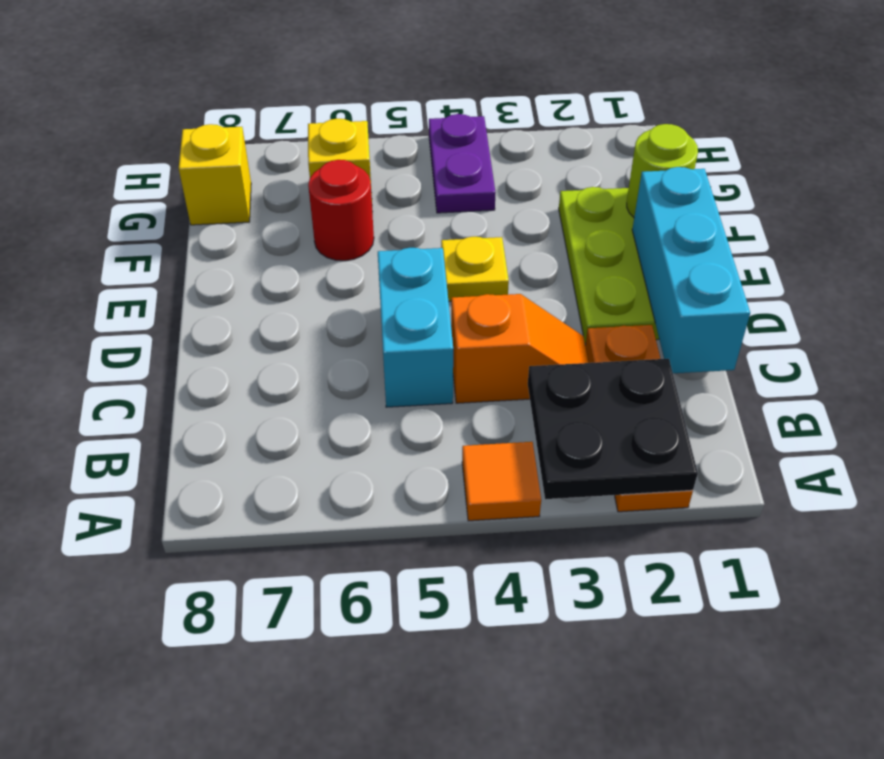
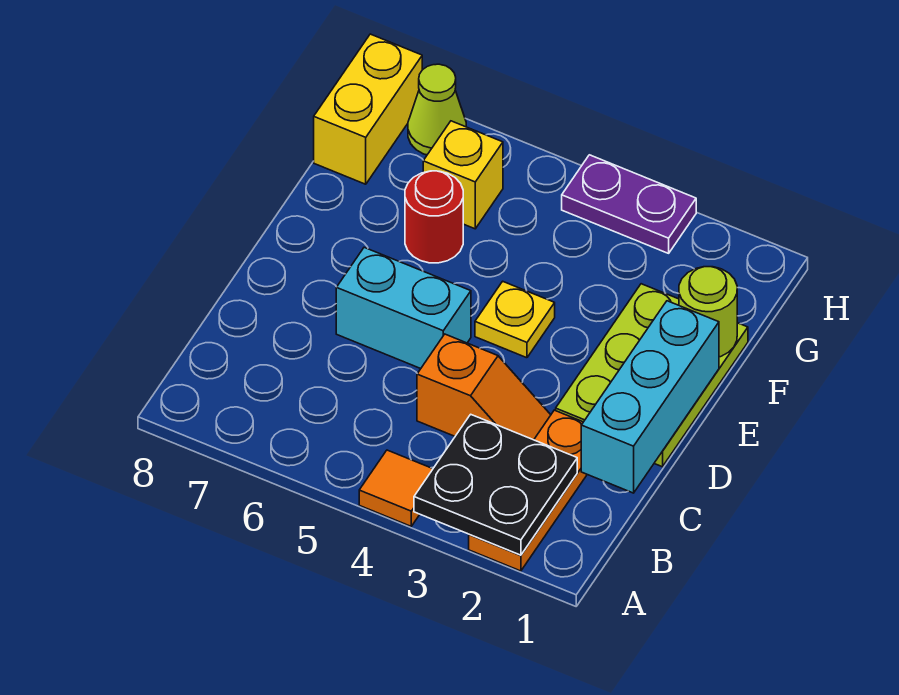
cyan 1x2 brick [378,248,453,407] -> cyan 1x2 brick turned to [336,247,471,369]
purple 1x2 plate [429,114,496,213] -> purple 1x2 plate turned to [562,155,696,253]
yellow 1x1 brick [179,124,251,225] -> yellow 1x2 brick [314,34,422,184]
none -> lime 1x1 cone [408,64,466,155]

